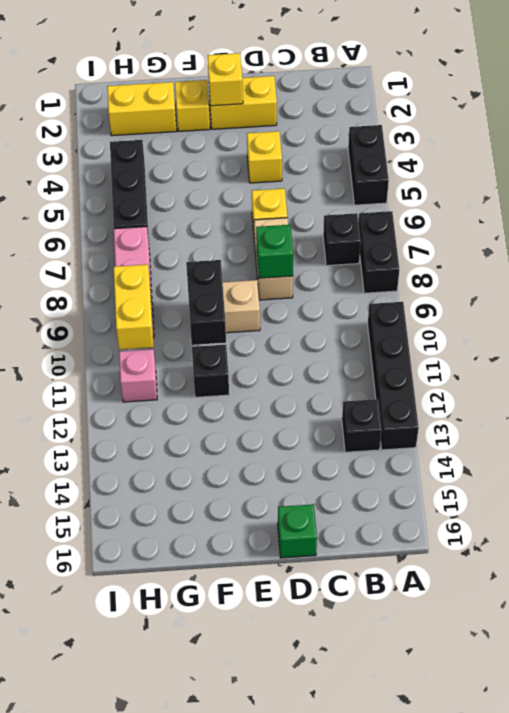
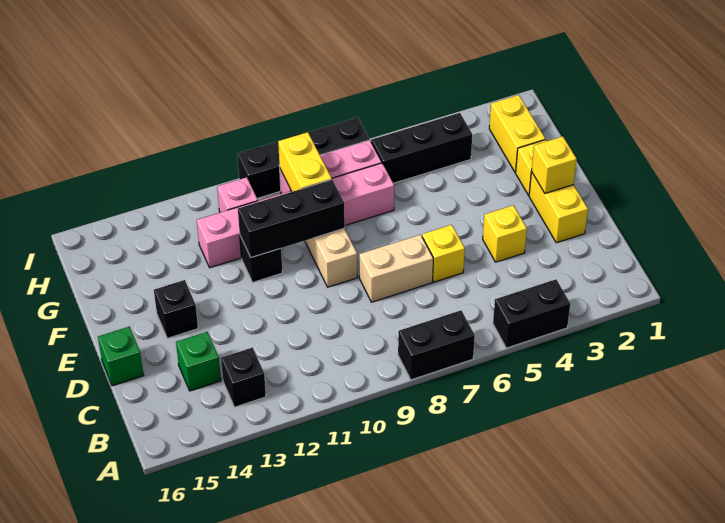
black 1x4 brick [368,302,419,450] -> black 1x4 brick moved to [237,117,369,198]
black 1x1 brick [323,213,361,266] -> black 1x1 brick moved to [154,280,198,338]
green 1x1 brick [256,225,293,278] -> green 1x1 brick moved to [176,332,221,391]
black 1x2 brick [186,260,226,345] -> black 1x3 brick [238,180,345,257]
none -> pink 1x6 brick [197,163,394,268]
yellow 1x2 brick [114,264,154,350] -> yellow 1x2 brick turned to [278,132,332,192]

